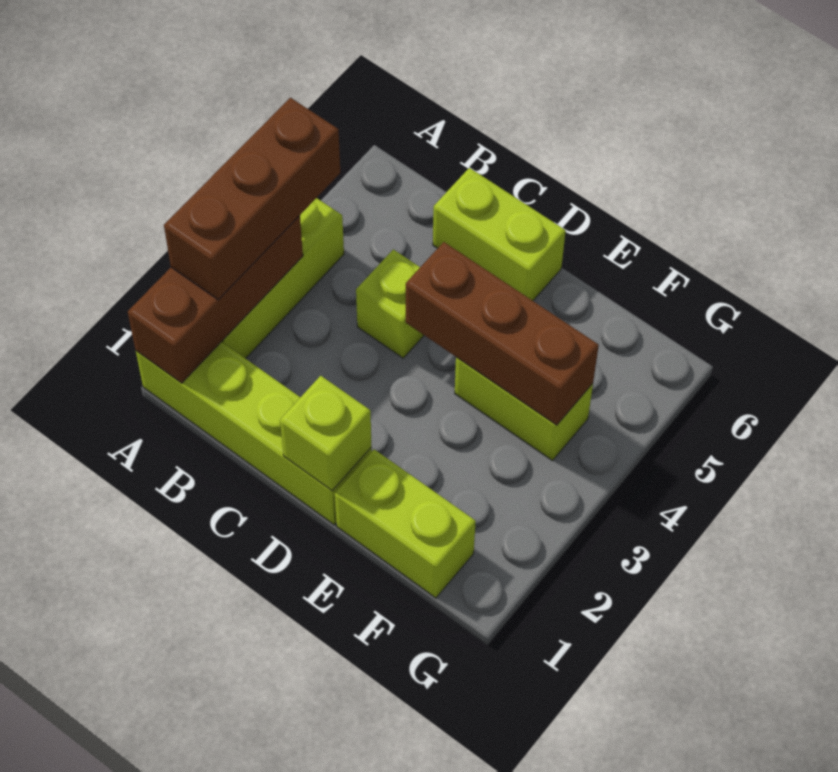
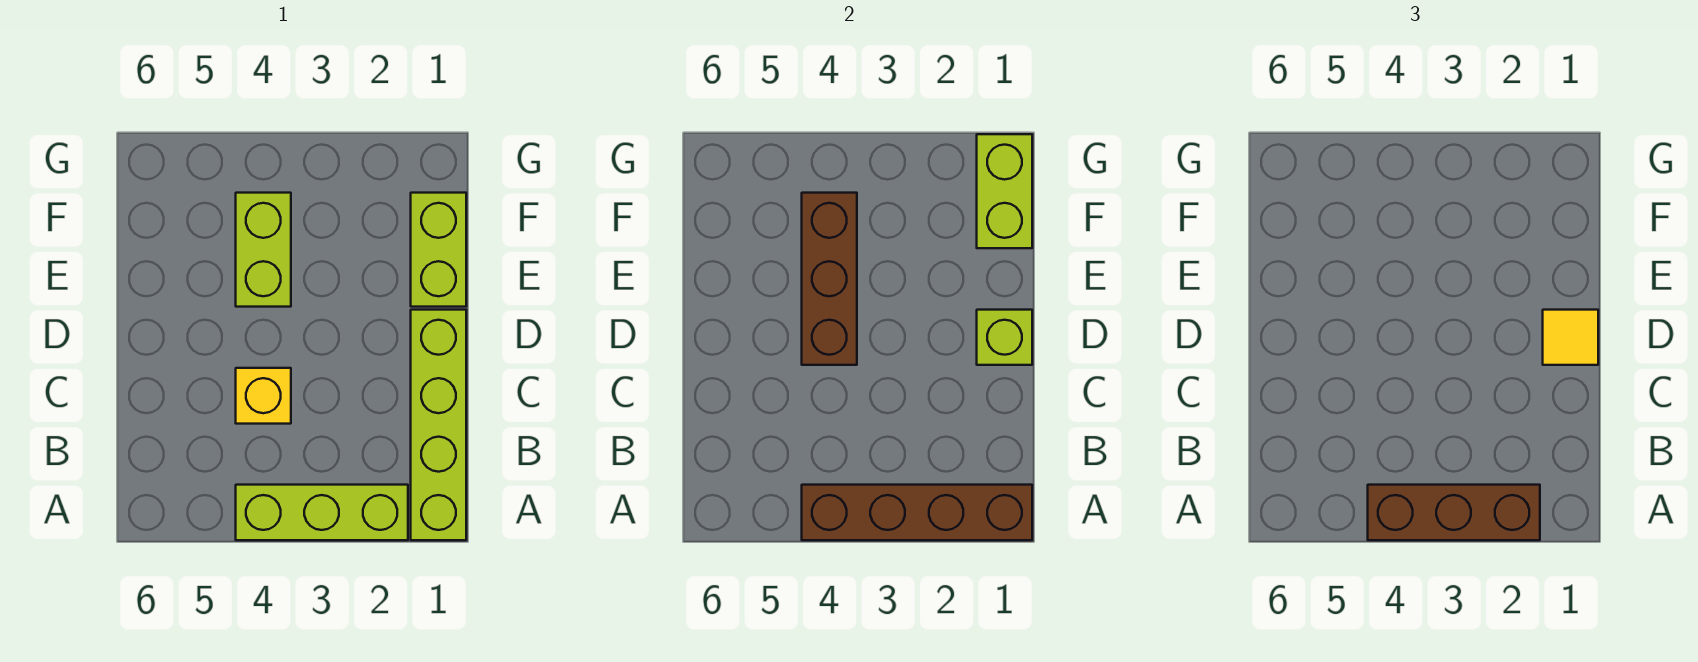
brown 1x3 brick [128,216,303,383] -> brown 1x4 brick [802,485,1032,540]
lime 1x1 brick [356,249,424,358] -> yellow 1x1 brick [236,368,291,424]
lime 1x2 brick [433,168,566,301] -> lime 1x2 brick moved to [977,134,1032,248]
none -> yellow 1x1 tile [1543,310,1598,365]

